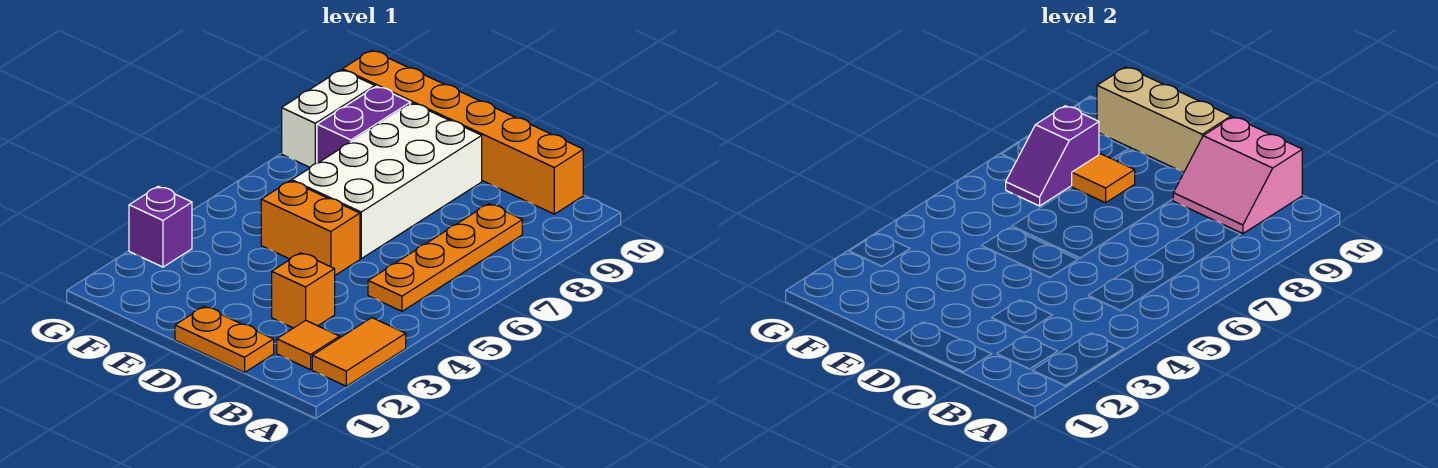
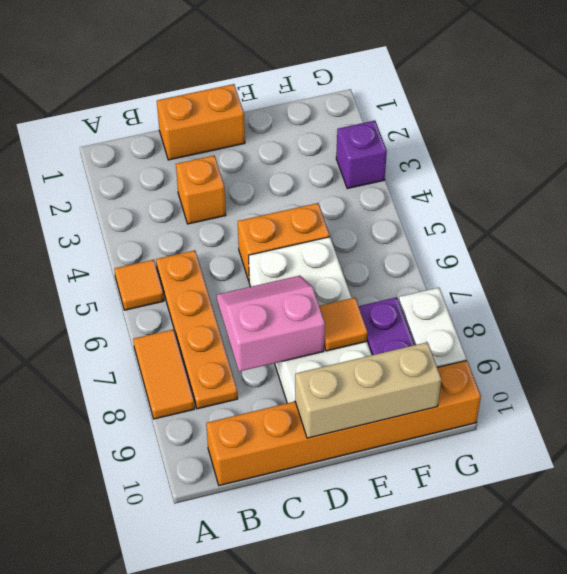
orange 1x2 tile [312,318,406,386] -> orange 1x2 tile moved to [133,329,195,419]
orange 1x1 tile [277,320,340,370] -> orange 1x1 tile moved to [114,260,164,310]
pink 2x2 slope [1173,117,1302,234] -> pink 2x2 slope moved to [217,276,325,371]
orange 1x2 plate [175,307,274,372] -> orange 1x2 brick [157,84,245,160]
purple 1x2 slope [1006,106,1099,206] -> none

